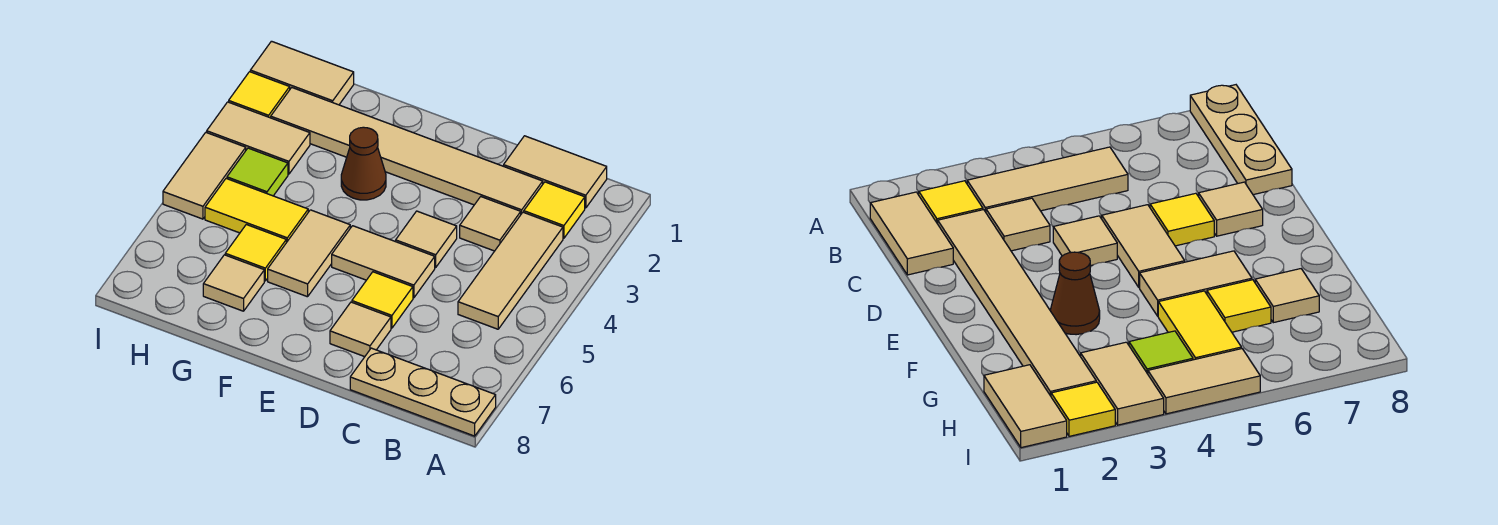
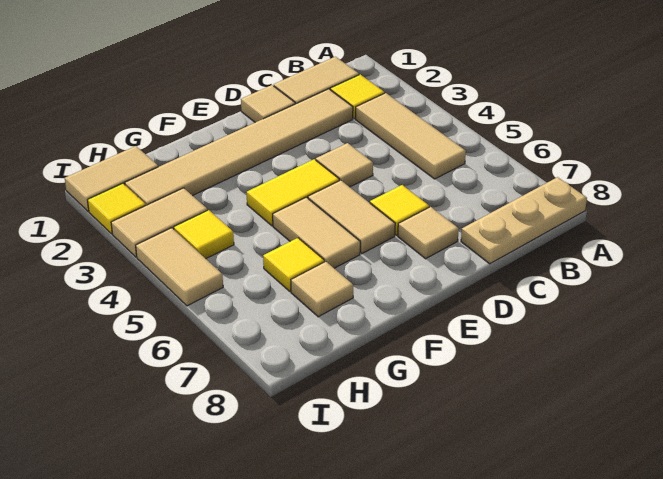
tan 1x1 tile [460,197,521,251] -> tan 1x1 tile moved to [241,85,295,122]
tan 1x2 tile [332,226,435,298] -> tan 1x2 tile turned to [308,180,395,254]
brown 1x1 cone [341,127,386,200] -> none
yellow 1x2 tile [205,179,308,243] -> yellow 1x2 tile moved to [247,159,339,226]
lime 1x1 tile [227,148,288,196] -> yellow 1x1 tile [174,210,234,259]

